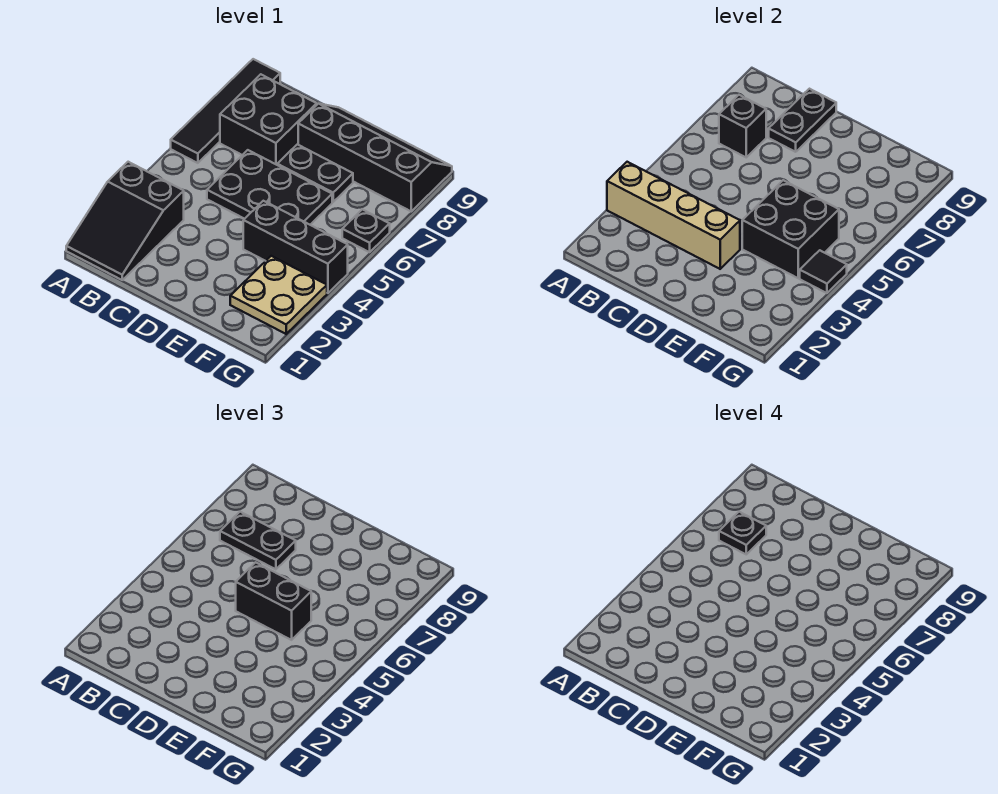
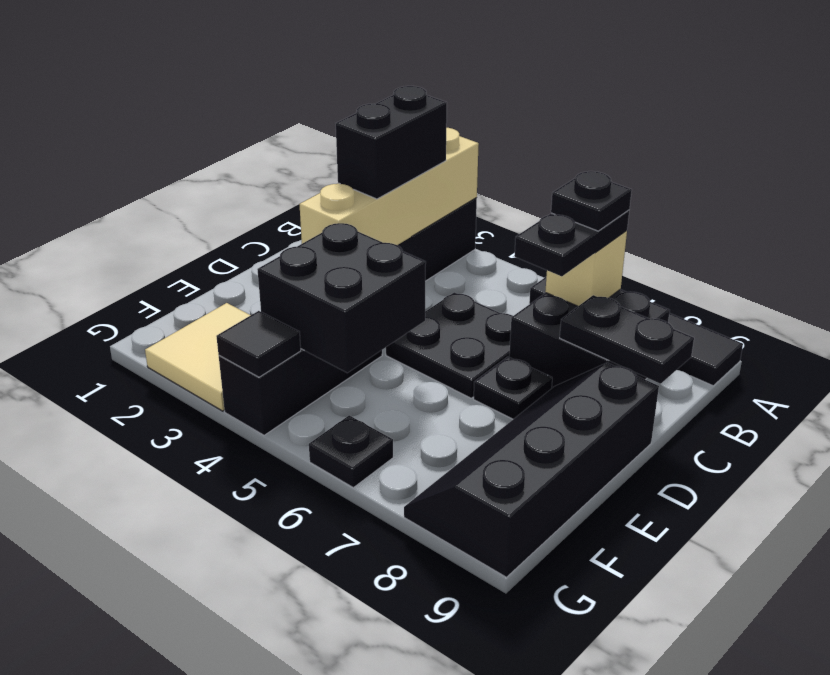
black 1x1 brick [719,95,766,157] -> tan 1x1 brick [545,231,627,306]
black 2x3 plate [207,150,332,225] -> black 2x2 plate [386,292,513,398]
black 1x2 brick [236,562,311,640] -> black 1x2 brick moved to [336,86,447,199]
black 1x2 plate [277,144,353,202] -> black 1x1 plate [474,357,552,419]
black 2x4 slope [298,103,452,211] -> black 2x4 slope turned to [404,363,659,577]
tan 2x2 plate [230,256,327,334] -> tan 2x2 tile [145,303,251,411]

